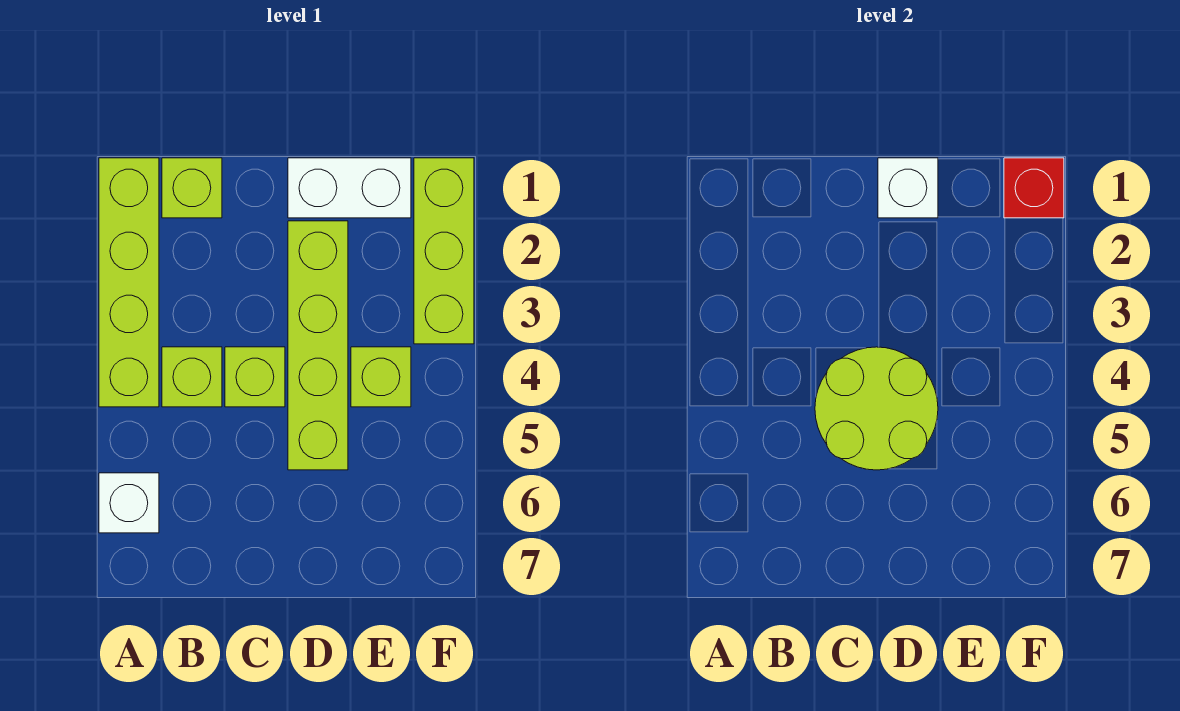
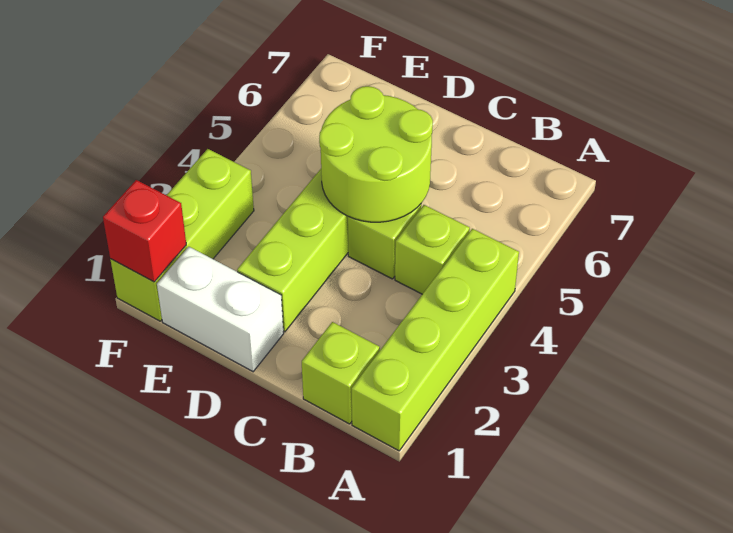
white 1x1 brick [99,473,159,533] -> none
white 1x1 brick [878,158,938,218] -> none
lime 1x1 brick [351,347,411,407] -> none

